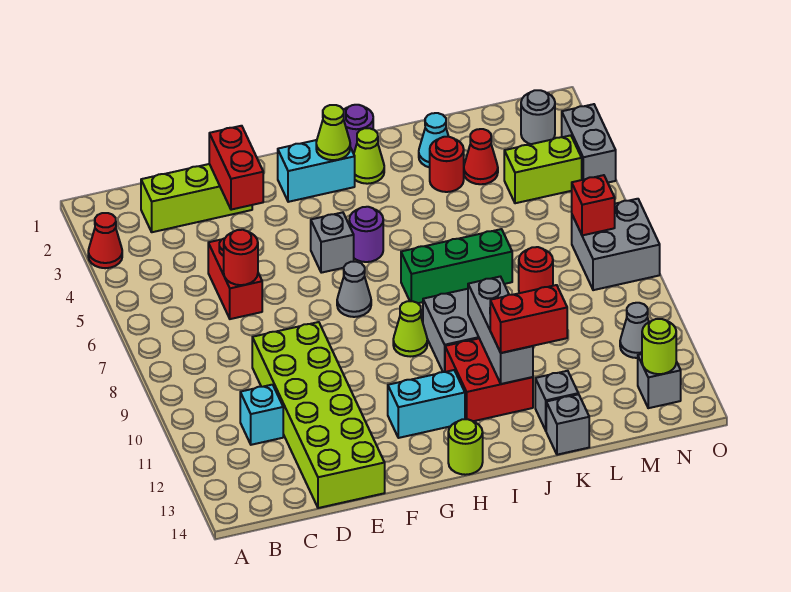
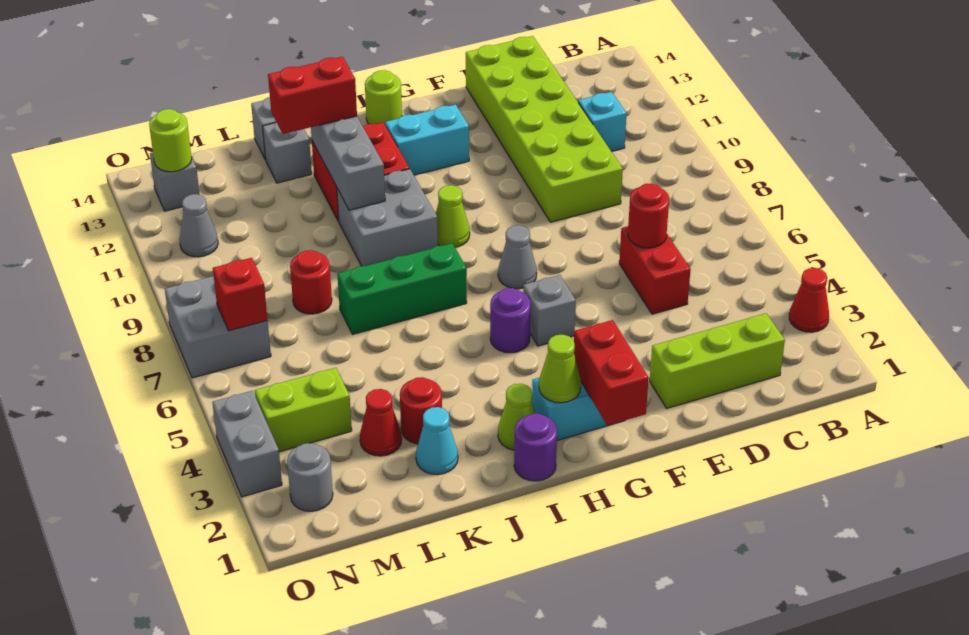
red 1x2 brick [209,126,263,210] -> red 1x2 brick moved to [574,320,649,425]

